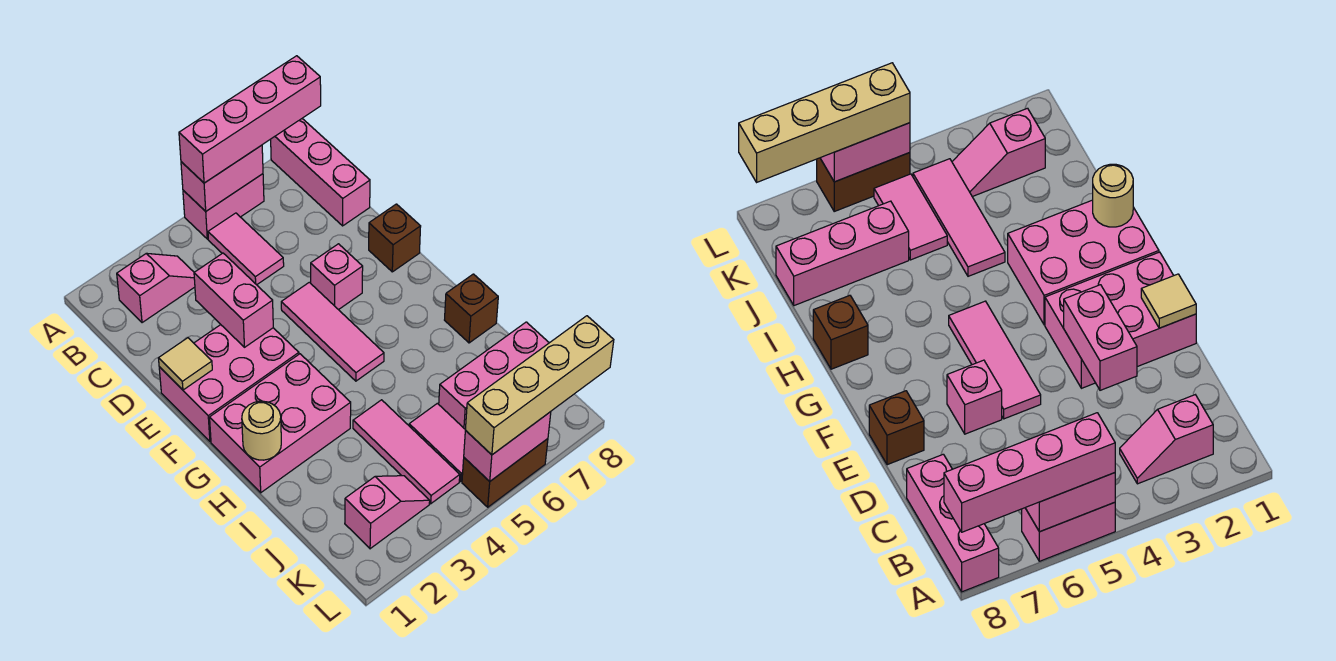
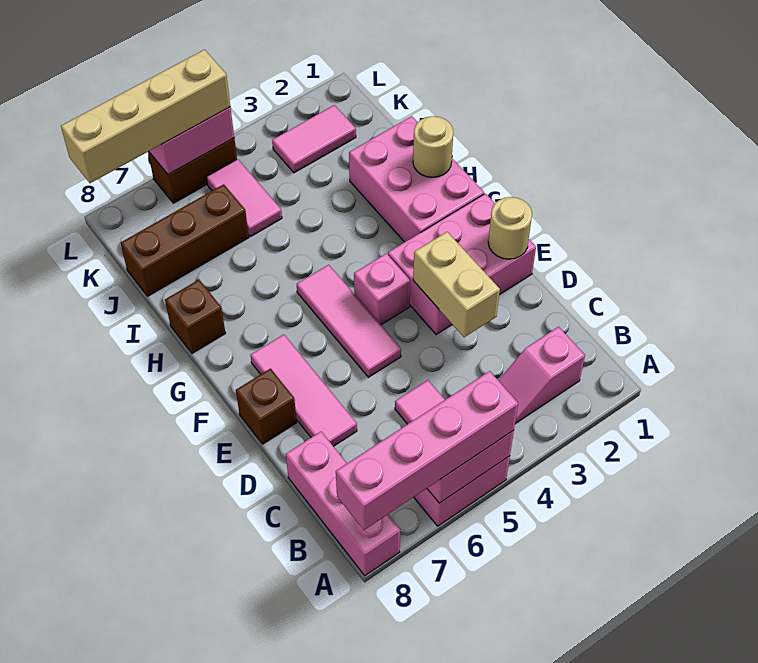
pink 1x2 brick [194,253,273,347] -> tan 1x2 brick [413,232,500,337]
tan 1x1 tile [159,338,212,390] -> tan 1x1 round brick [488,197,532,259]
pink 1x1 brick [311,244,363,310] -> pink 1x1 brick moved to [354,253,410,325]
pink 2x3 brick [210,354,351,493] -> pink 2x3 brick turned to [349,116,484,242]
pink 1x3 tile [353,400,460,504] -> pink 1x3 tile moved to [251,335,357,446]
pink 1x3 brick [439,322,549,429] -> brown 1x3 brick [121,184,249,296]
pink 1x2 slope [345,476,430,549] -> pink 1x2 tile [272,105,356,173]

